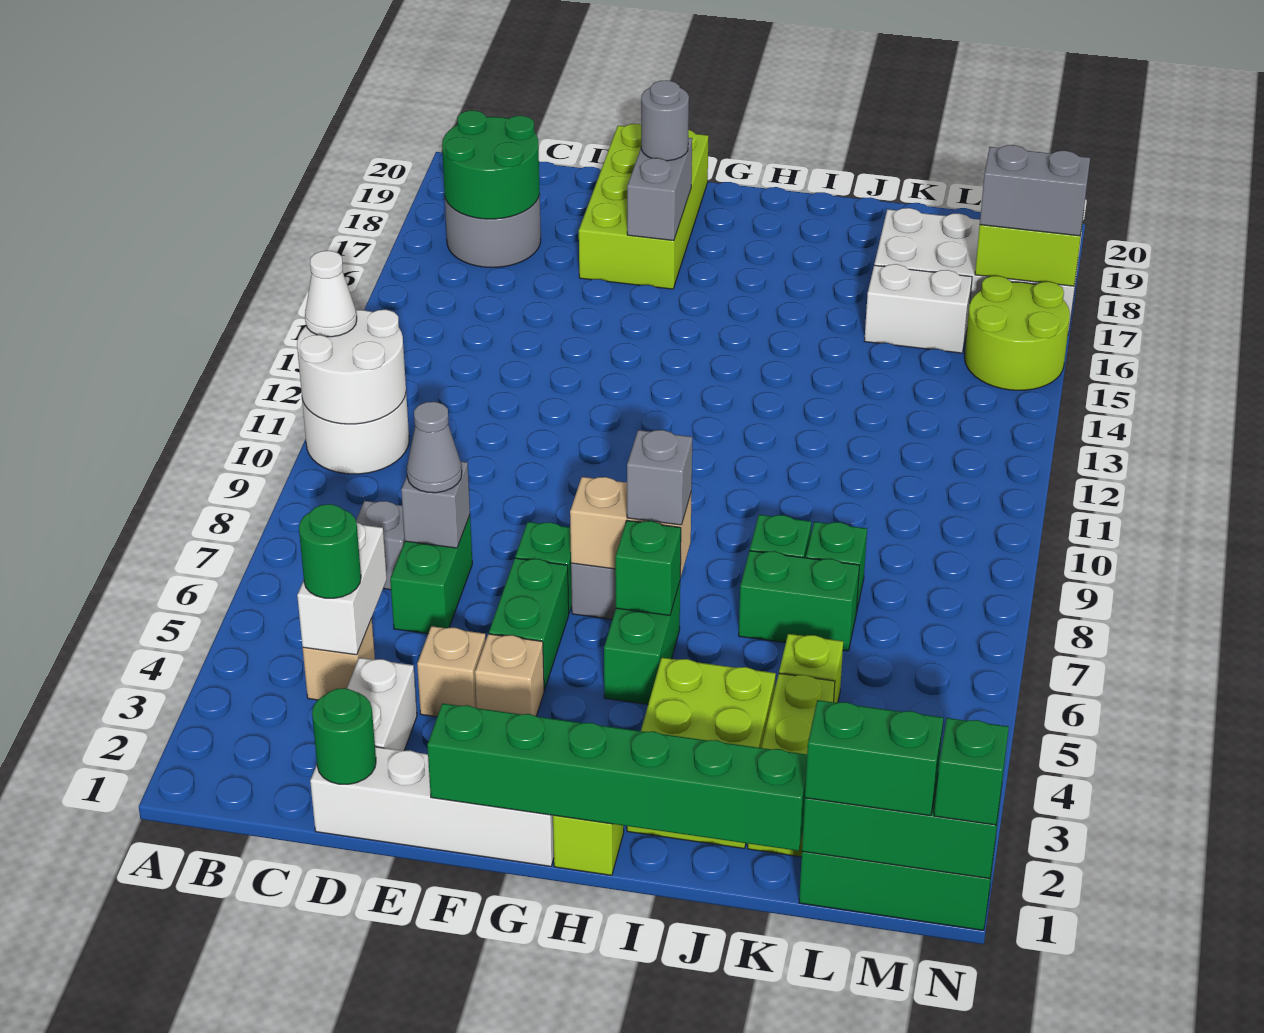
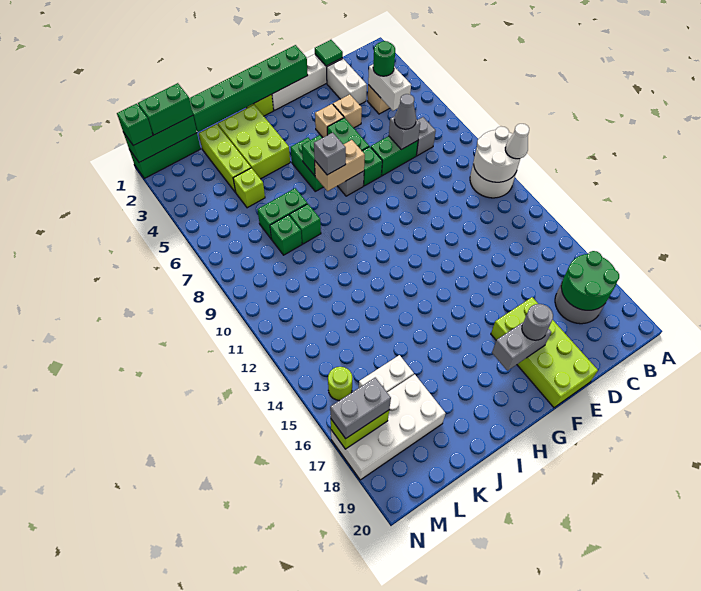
green 1x1 round brick [312,688,376,784] -> green 1x1 tile [315,40,343,66]
green 1x2 brick [390,516,472,634] -> green 1x2 brick turned to [371,136,418,176]
grey 1x2 brick [627,138,692,241] -> grey 1x2 brick turned to [492,323,551,371]
lime 2x2 round brick [965,276,1070,390] -> lime 1x1 round brick [328,367,352,401]

